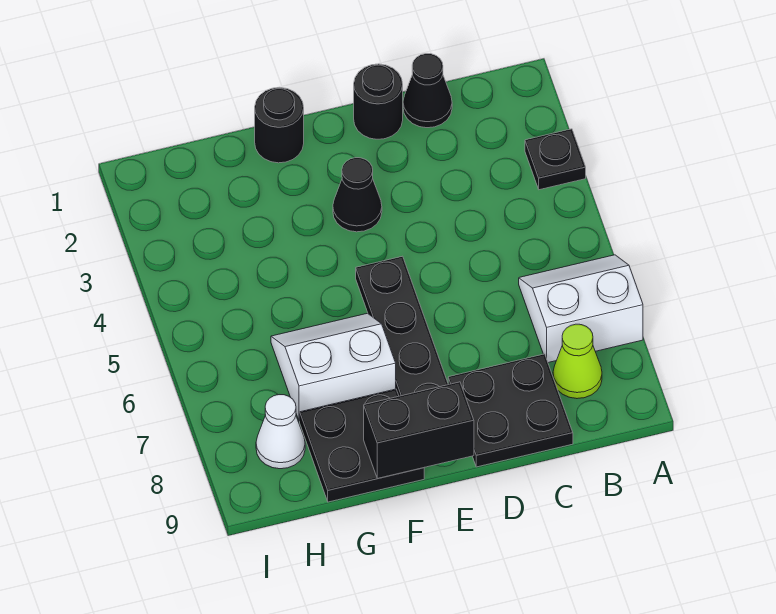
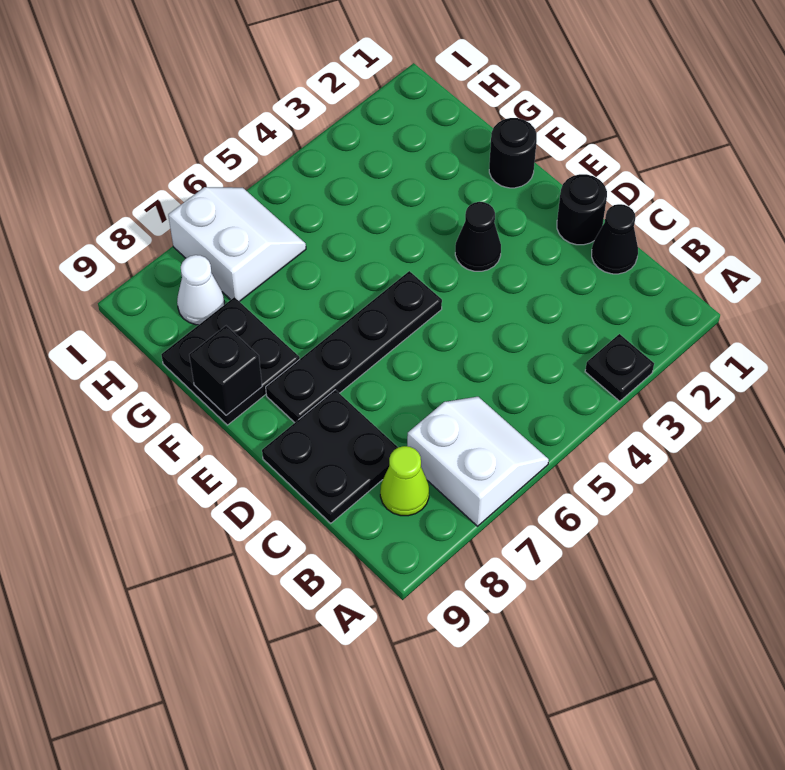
black 1x2 brick [364,382,474,478] -> black 1x1 brick [189,326,262,415]
white 2x2 slope [271,313,396,421] -> white 2x2 slope moved to [168,187,306,302]

